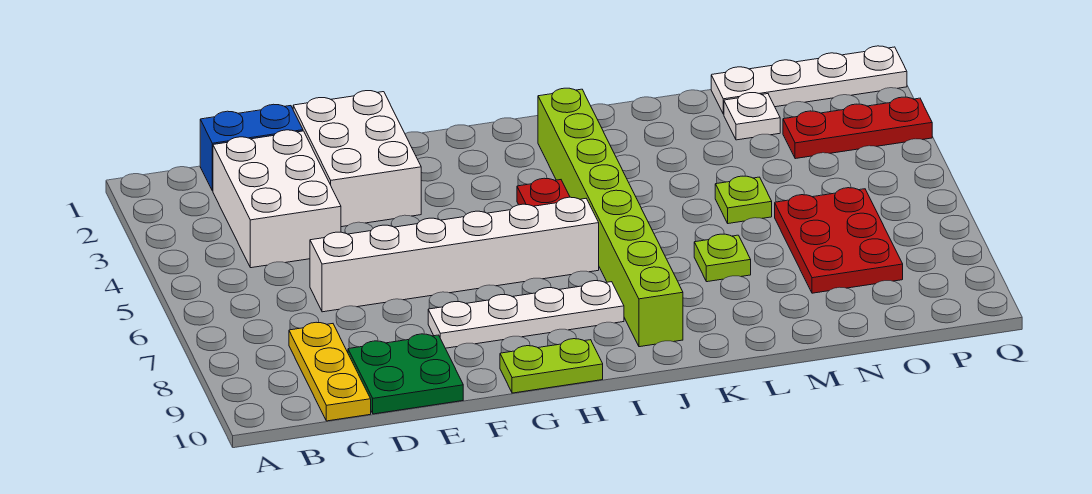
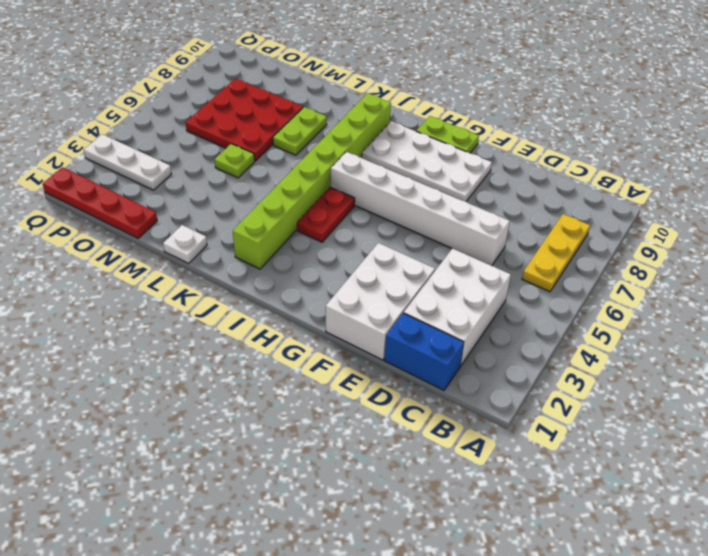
yellow 1x3 plate [289,322,371,421] -> yellow 1x3 plate moved to [522,214,590,292]
green 2x2 plate [348,334,463,414] -> none
white 1x4 plate [428,280,624,348] -> white 2x4 plate [362,121,492,201]
lime 1x1 plate [694,234,751,282] -> lime 1x2 plate [273,107,327,155]
white 1x4 plate [711,46,907,114] -> red 1x4 plate [43,167,157,238]
white 1x1 plate [724,93,780,140] -> white 1x1 plate moved to [163,225,207,263]
red 2x3 plate [775,188,903,293] -> red 3x3 plate [186,79,303,161]
red 1x3 plate [783,97,932,159] -> white 1x3 plate [84,134,172,190]

